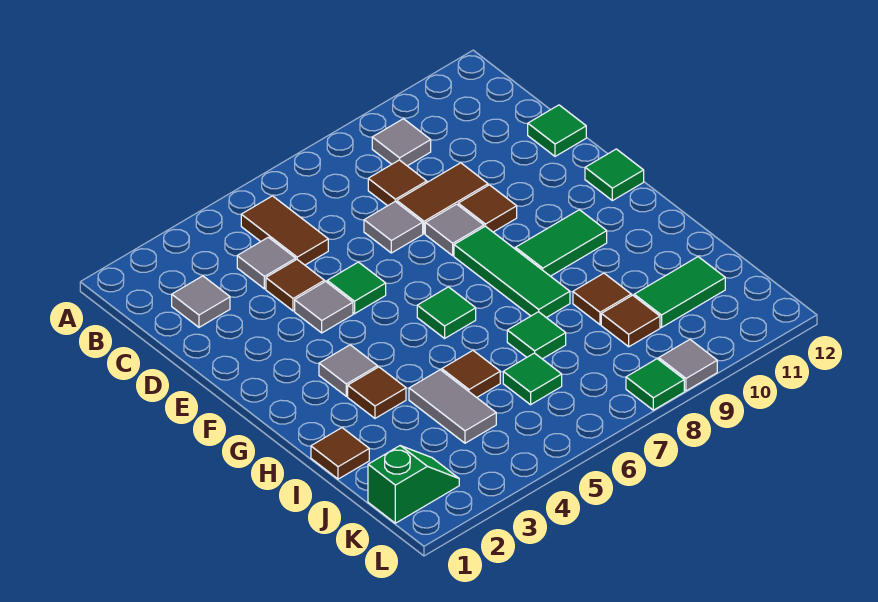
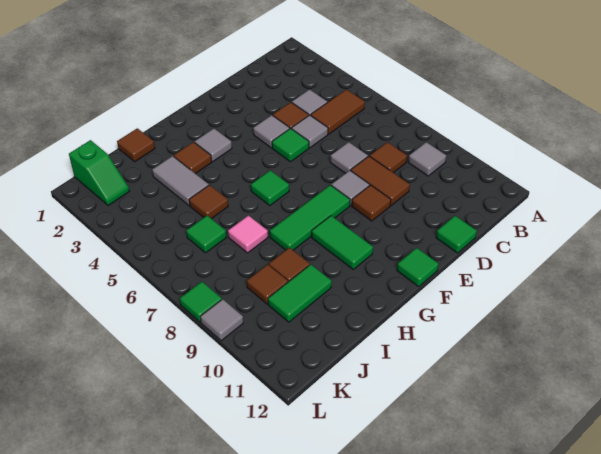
grey 1x1 tile [172,276,230,327] -> grey 1x1 tile moved to [292,115,328,148]
grey 1x2 tile [409,370,496,443] -> grey 1x2 tile turned to [152,156,209,205]
green 1x1 tile [507,312,566,359] -> pink 1x1 tile [228,216,268,253]
green 1x2 tile [634,257,725,327] -> green 1x2 tile turned to [268,264,332,322]

